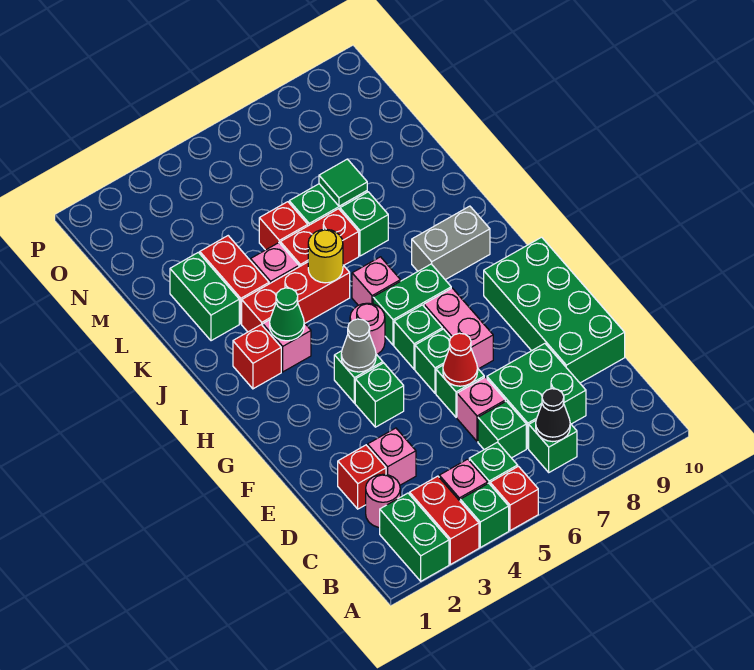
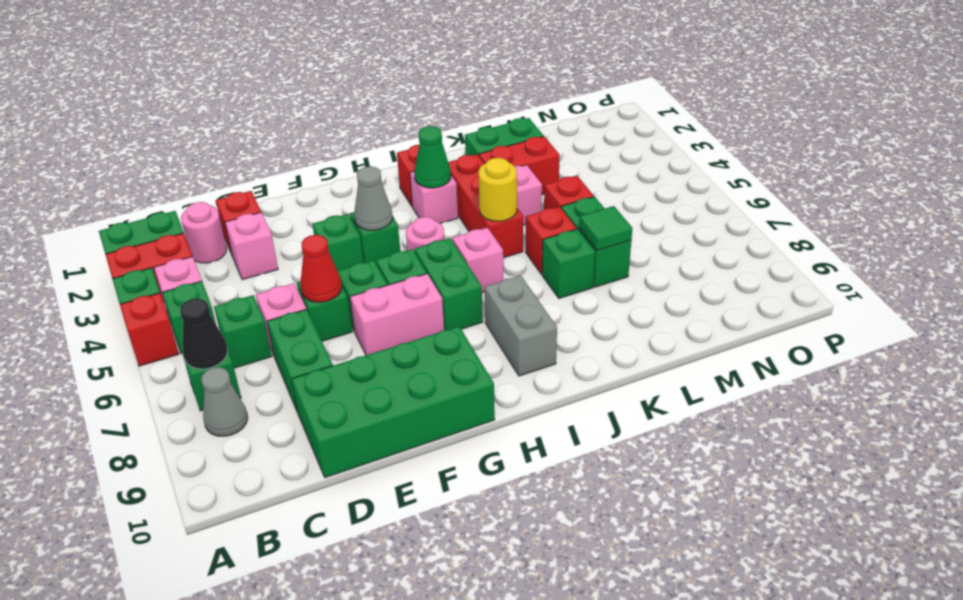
none -> grey 1x1 cone [201,367,248,436]
green 2x2 brick [487,344,586,448] -> green 1x2 brick [267,309,333,412]
red 1x2 brick [280,209,359,267] -> red 1x1 brick [526,207,577,274]

